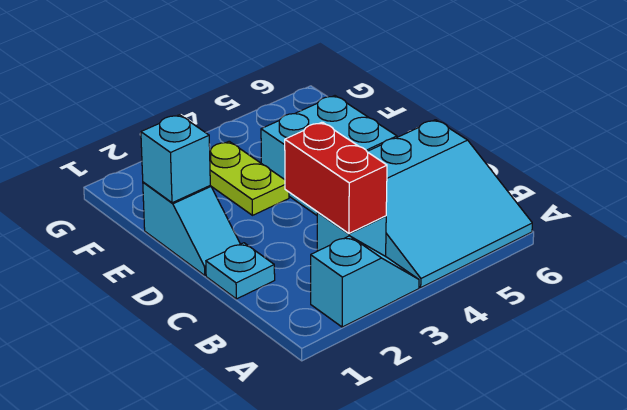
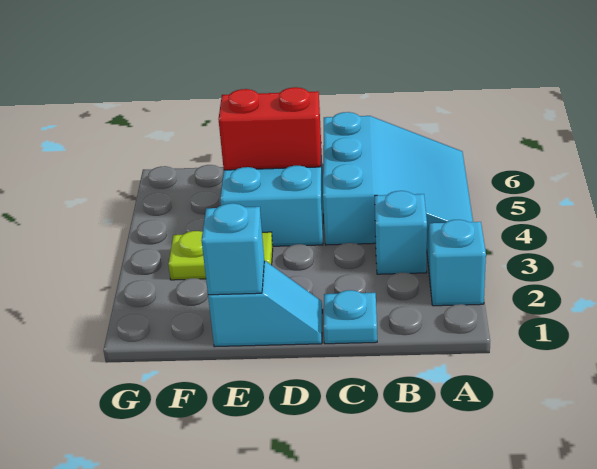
red 1x2 brick [285,122,387,233] -> red 1x2 brick moved to [218,87,321,170]

